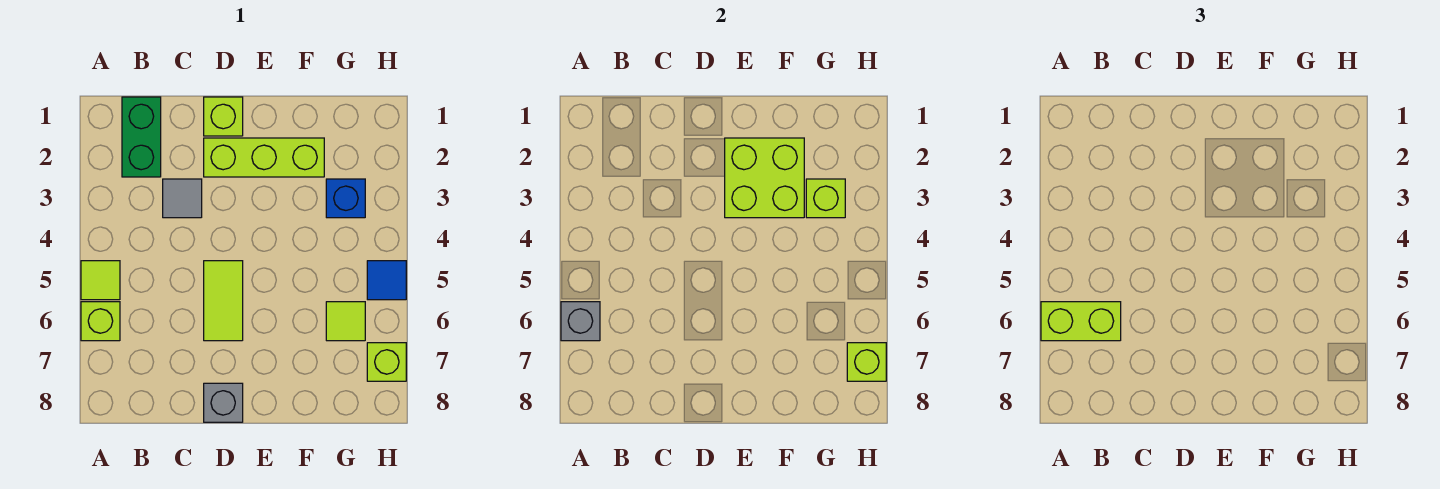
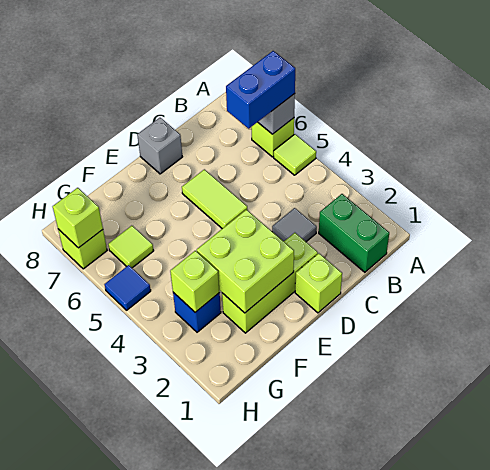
lime 1x2 brick [1041,302,1121,341] -> blue 1x2 brick [226,51,295,129]

